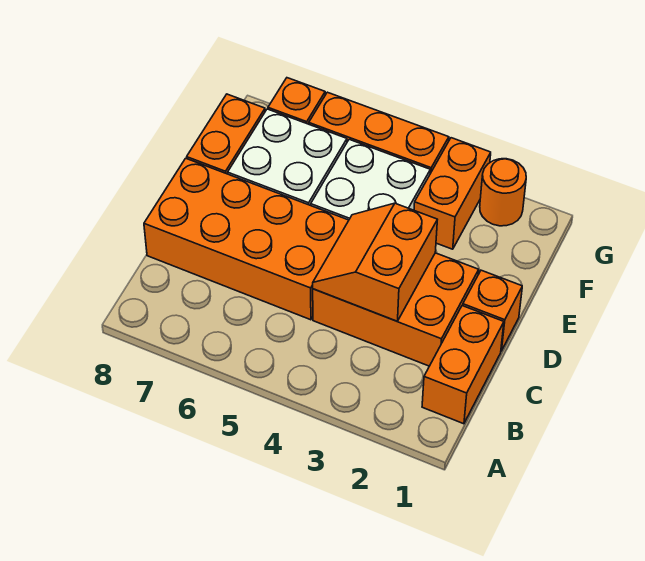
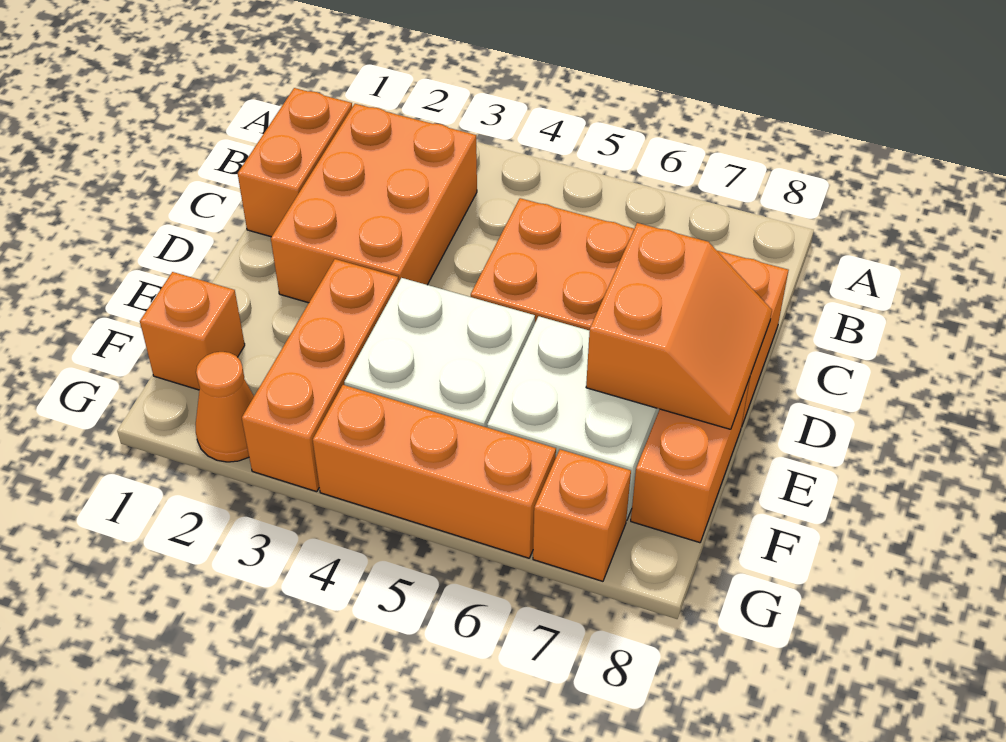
orange 2x3 brick [313,253,479,366] -> orange 2x3 brick turned to [271,104,477,303]
orange 2x2 slope [313,203,437,321] -> orange 2x2 slope moved to [586,223,772,429]
orange 1x1 brick [463,270,522,351] -> orange 1x1 brick moved to [140,272,245,390]
orange 1x2 brick [414,138,491,249] -> orange 1x3 brick [242,259,399,492]
orange 1x1 round brick [480,159,526,226] -> orange 1x1 cone [196,352,254,462]

